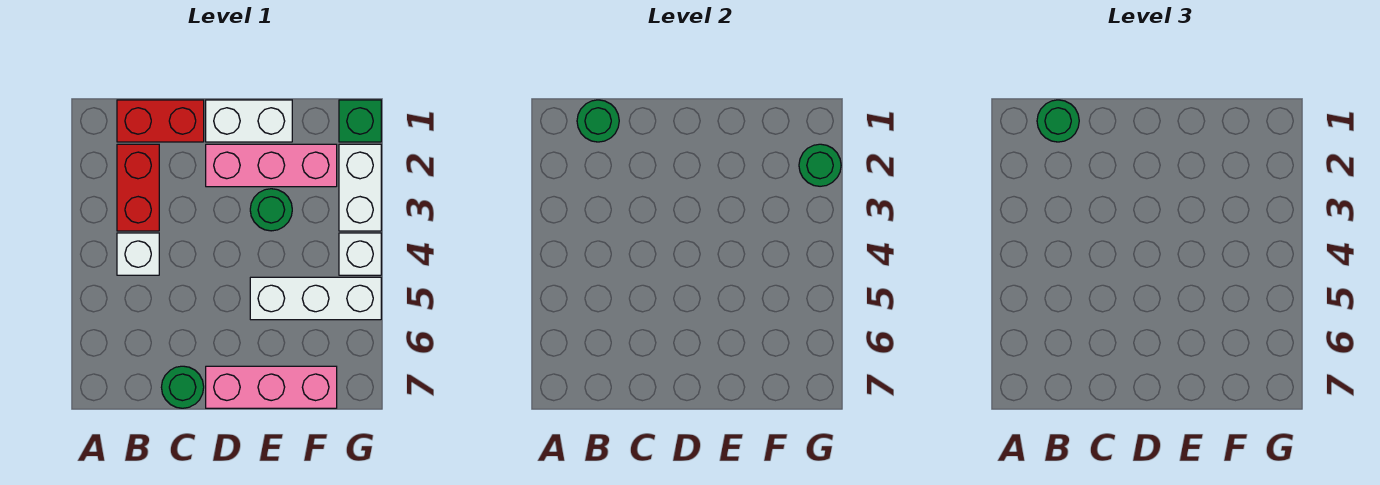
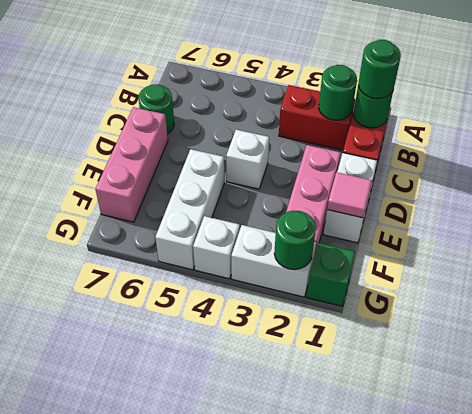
white 1x1 brick [117,233,159,275] -> white 1x1 brick moved to [226,130,269,189]
none -> pink 1x1 tile [327,172,372,218]
green 1x1 round brick [250,189,292,231] -> green 1x1 round brick moved to [319,65,357,120]

